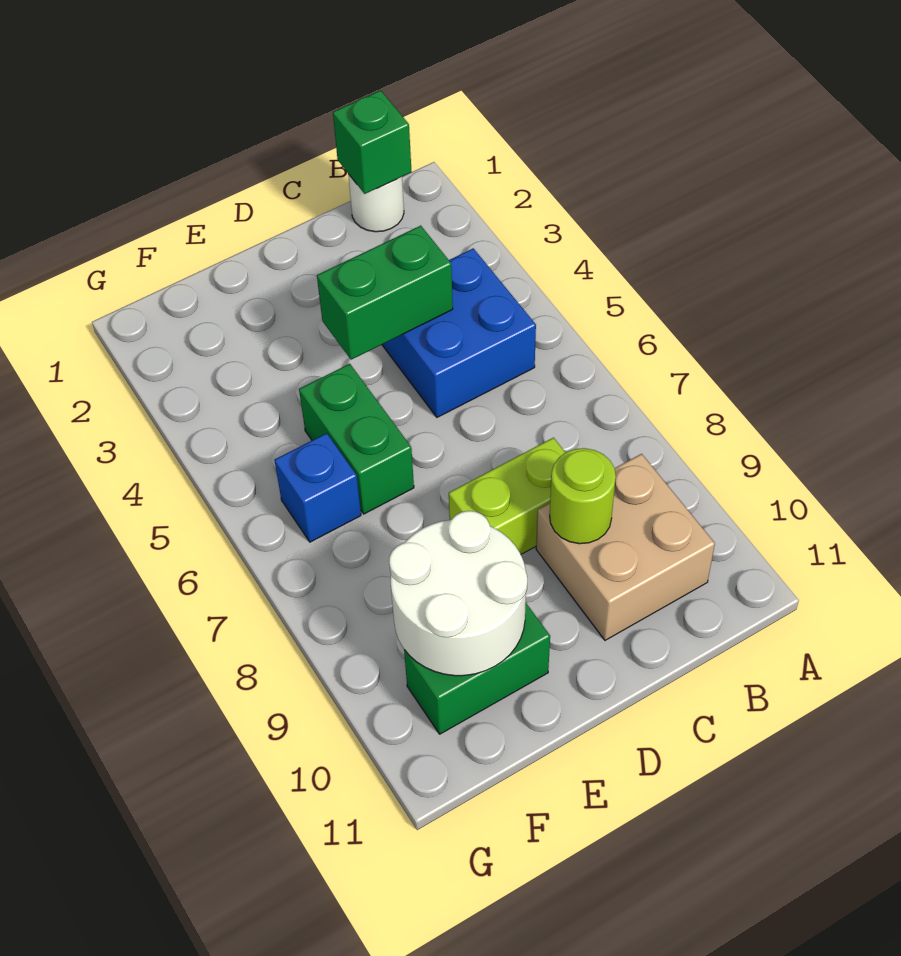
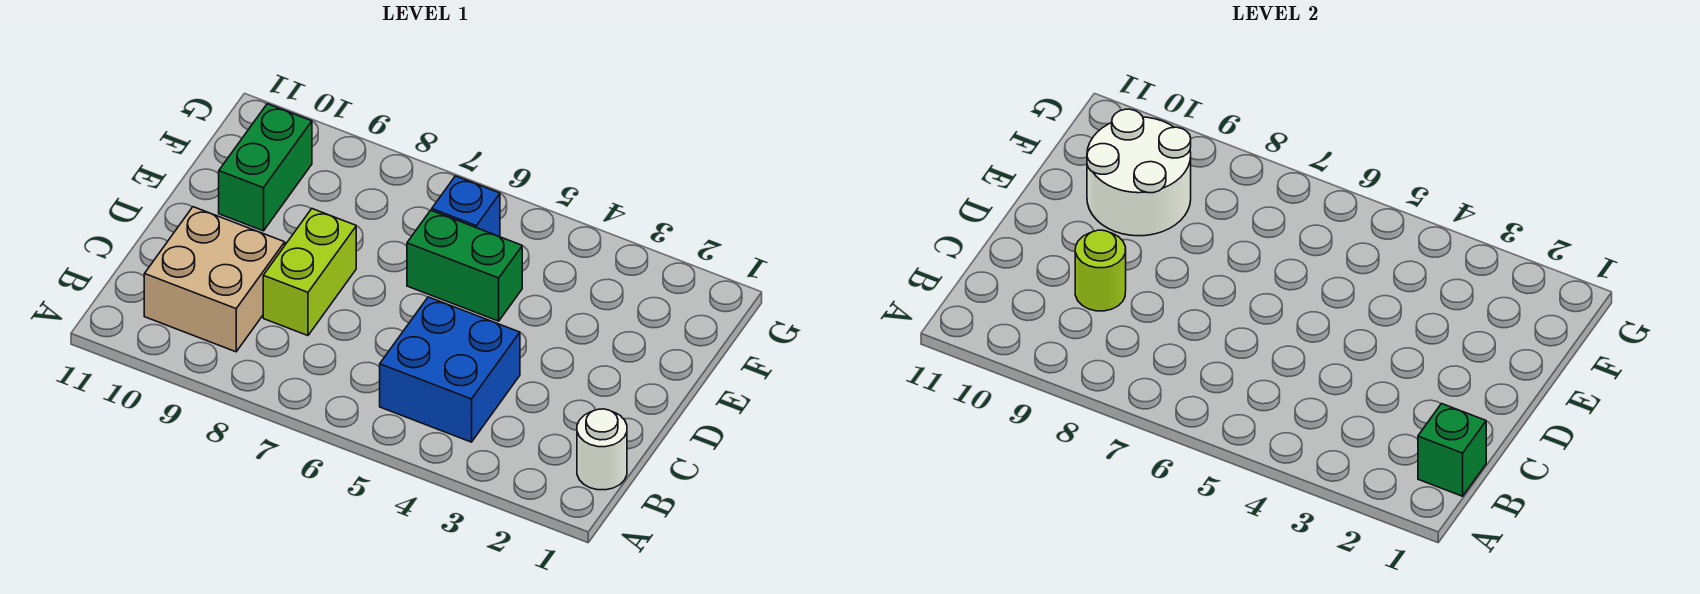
green 1x2 brick [317,226,453,360] -> none

